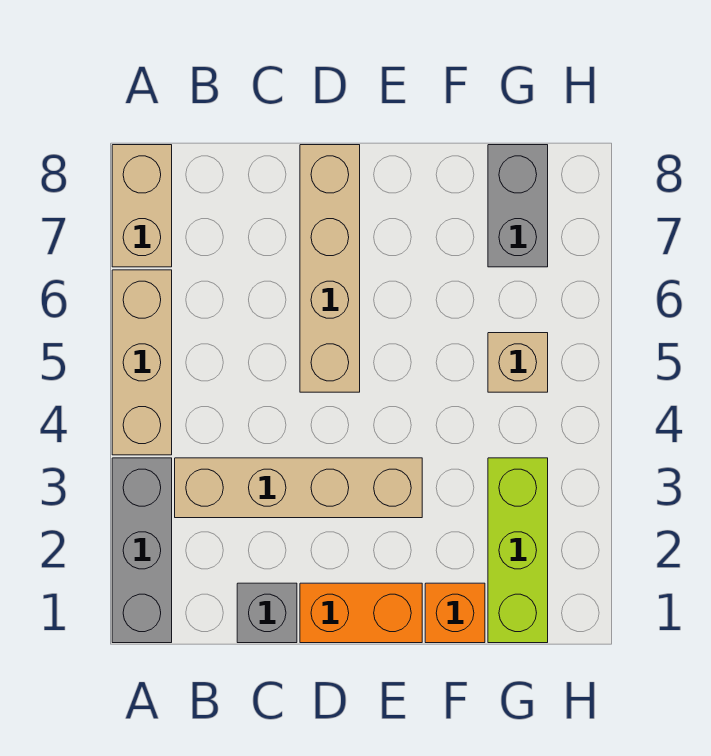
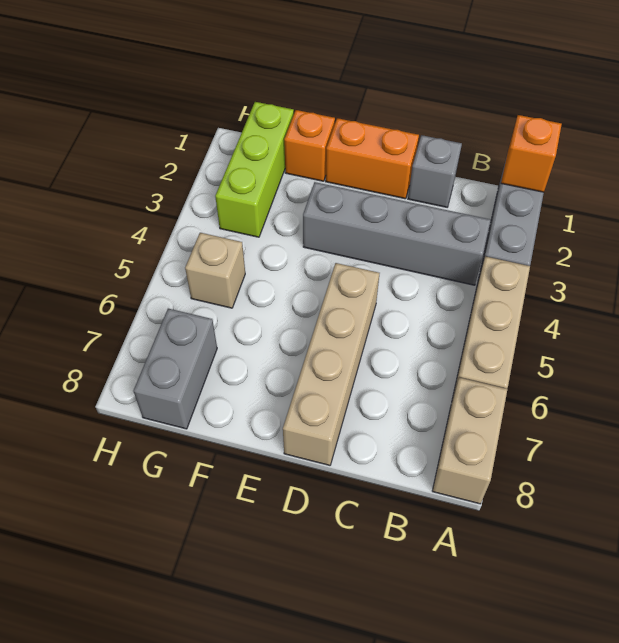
none -> orange 1x1 brick [501,115,562,192]
tan 1x4 brick [175,458,422,518] -> grey 1x4 brick [303,182,491,285]

